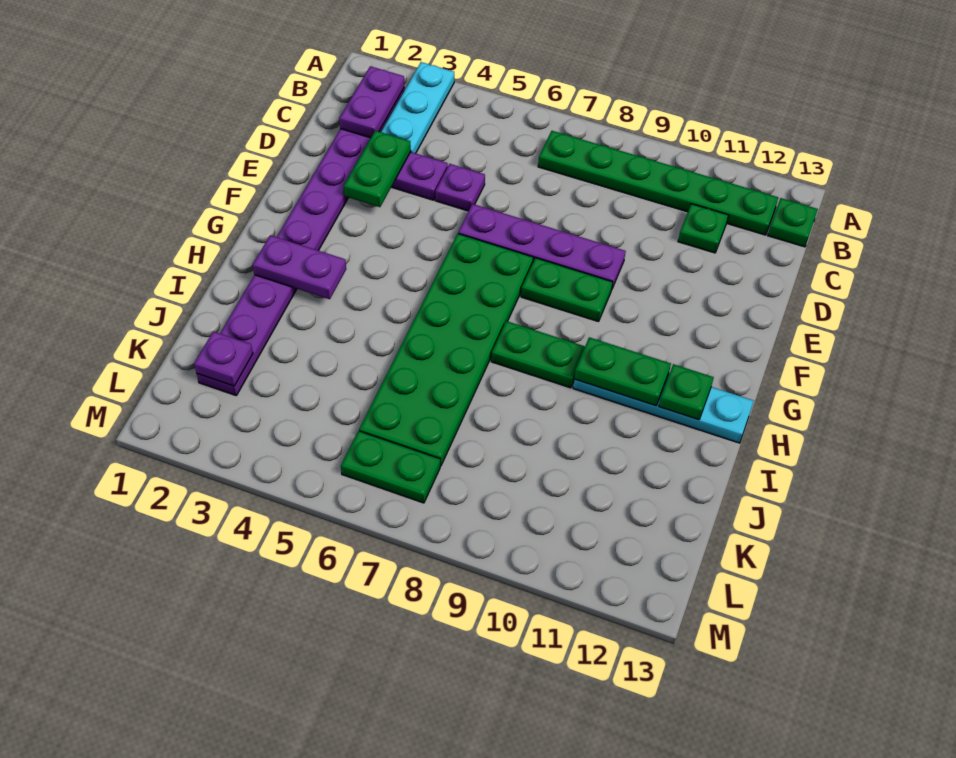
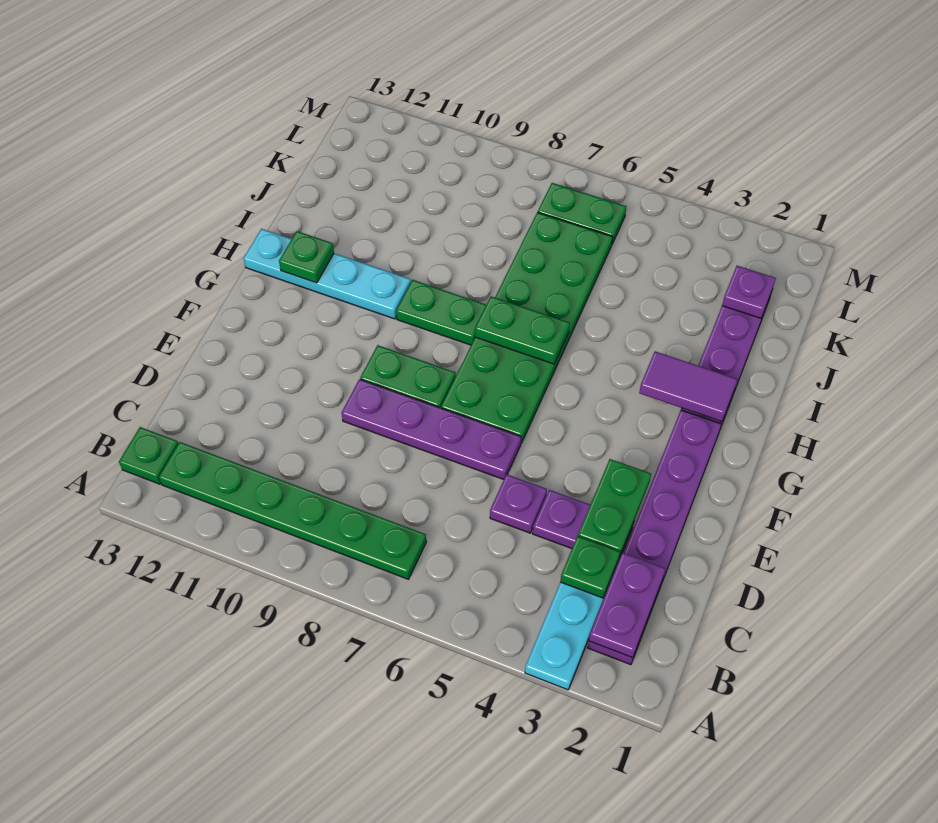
green 1x1 plate [678,204,728,253] -> green 1x1 plate moved to [560,536,620,598]
purple 1x2 plate [253,235,346,299] -> purple 1x2 tile [639,351,737,422]
green 1x2 plate [574,337,671,406] -> green 1x2 plate moved to [475,296,570,364]

